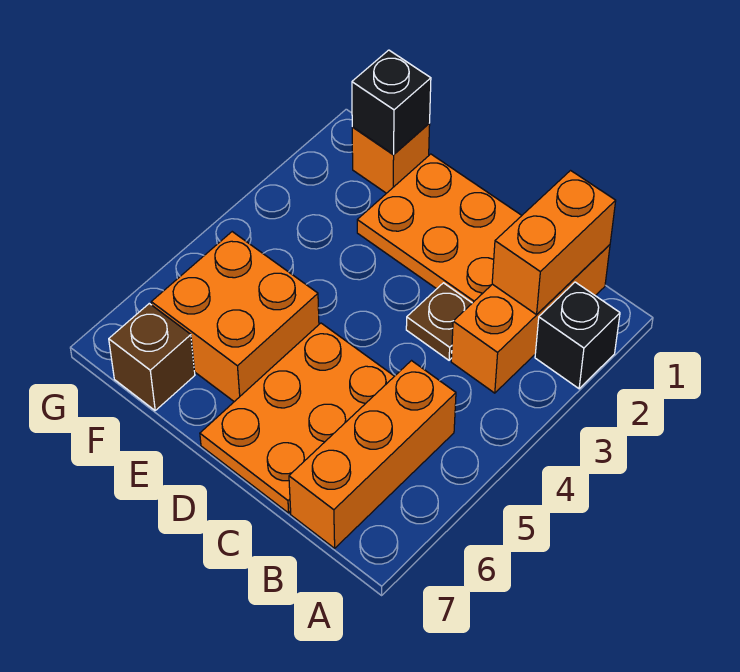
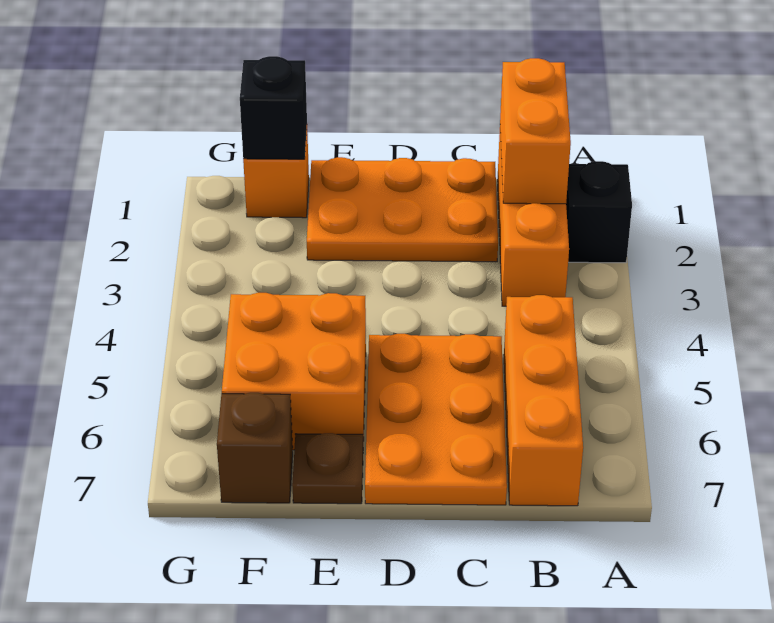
brown 1x1 plate [406,283,472,360] -> brown 1x1 plate moved to [292,433,363,504]

